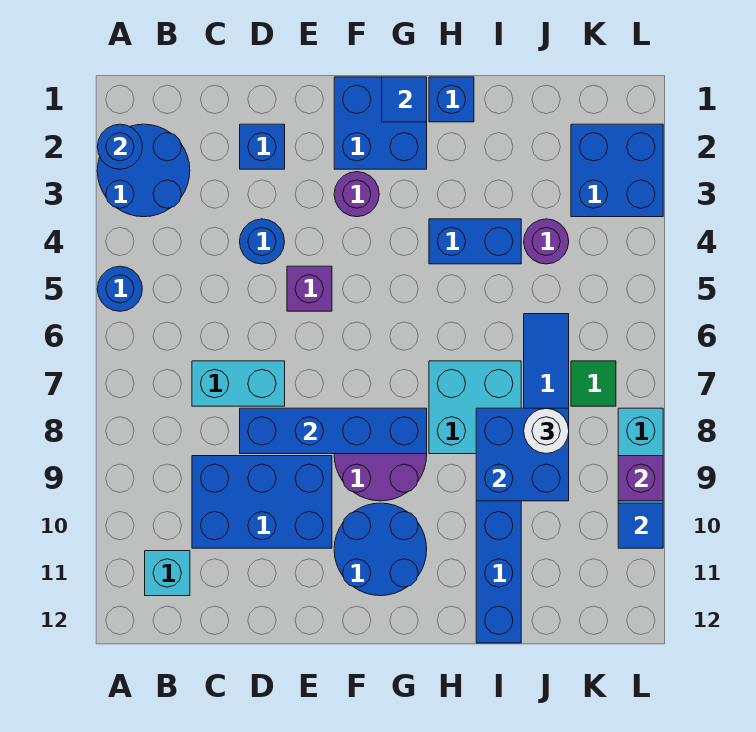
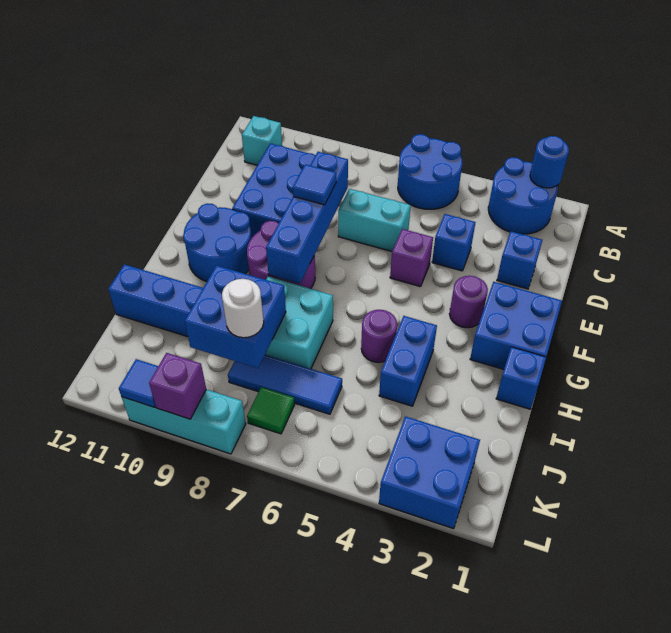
blue 1x1 round brick [97,266,142,311] -> blue 2x2 round brick [398,134,462,209]
cyan 1x2 brick [192,361,285,406] -> cyan 1x2 brick turned to [338,189,411,251]
blue 1x1 round brick [240,219,285,264] -> blue 1x1 brick [432,214,476,271]
blue 1x1 tile [382,77,427,122] -> blue 1x1 tile moved to [293,164,336,205]
purple 1x1 round brick [524,219,569,264] -> purple 1x1 round brick moved to [361,310,397,362]

